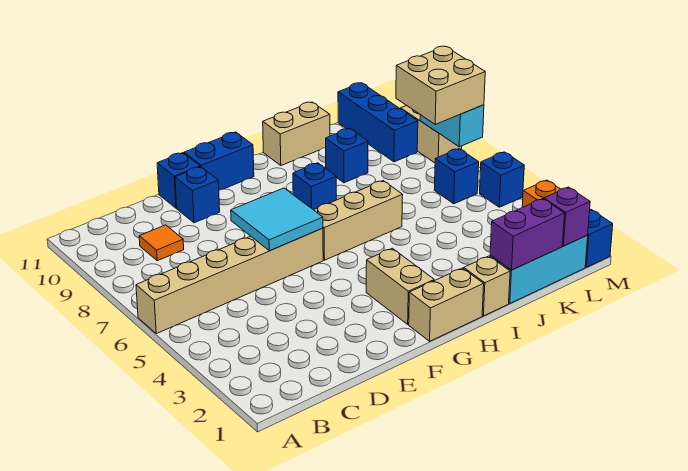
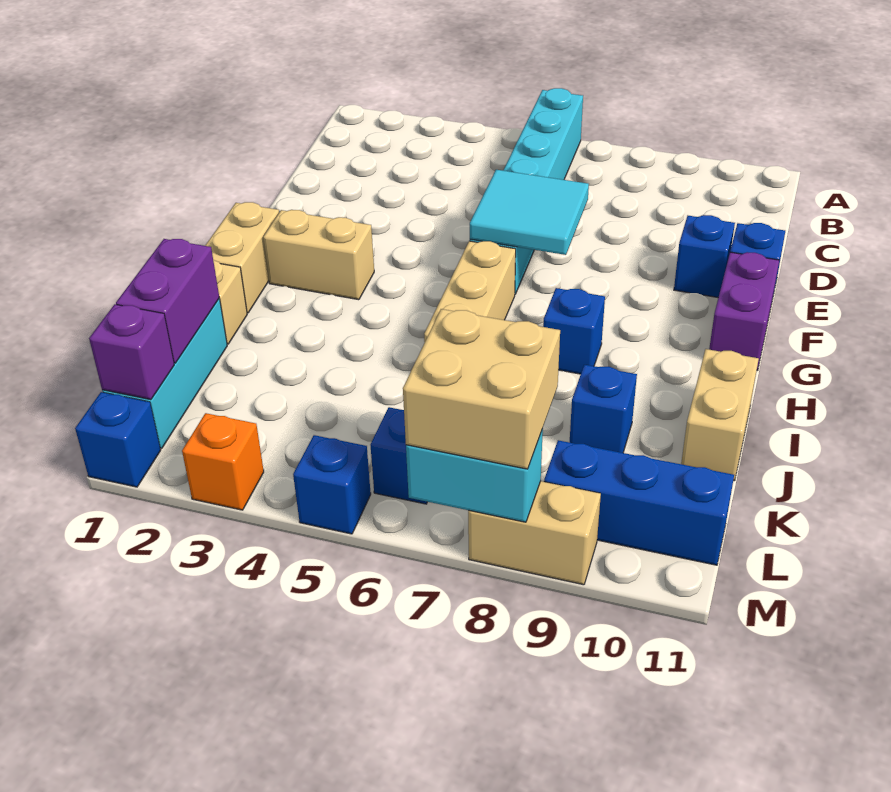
tan 1x6 brick [136,228,323,334] -> cyan 1x6 brick [470,88,583,294]
orange 1x1 tile [139,225,184,261] -> none
blue 1x2 brick [184,132,254,190] -> purple 1x2 brick [709,252,779,370]

